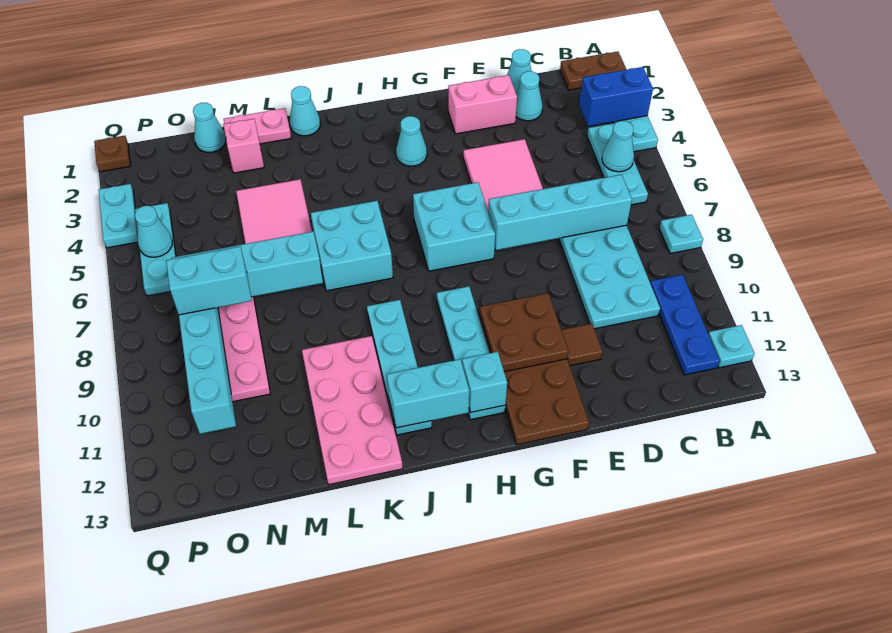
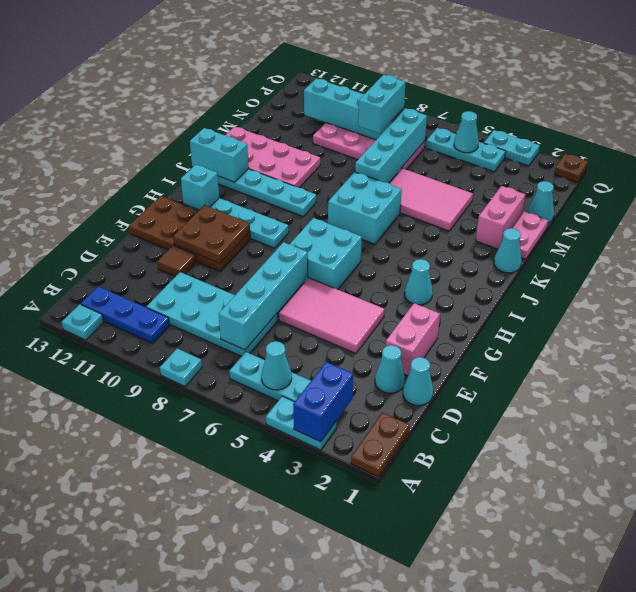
cyan 1x2 brick [387,359,469,428] -> cyan 1x2 brick turned to [190,128,249,182]
pink 1x1 brick [223,119,264,173] -> pink 1x2 brick [476,186,526,249]

